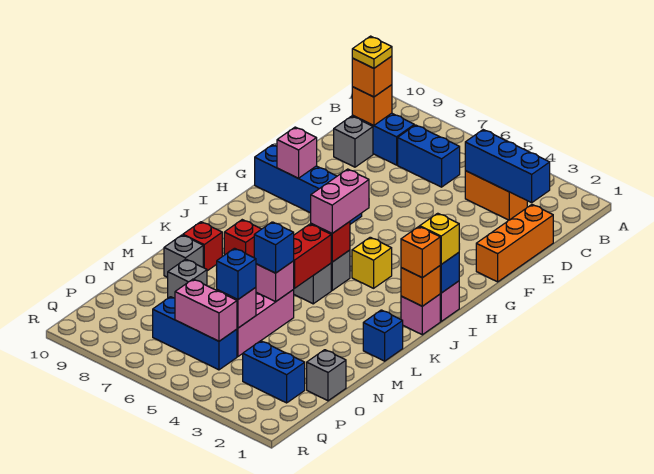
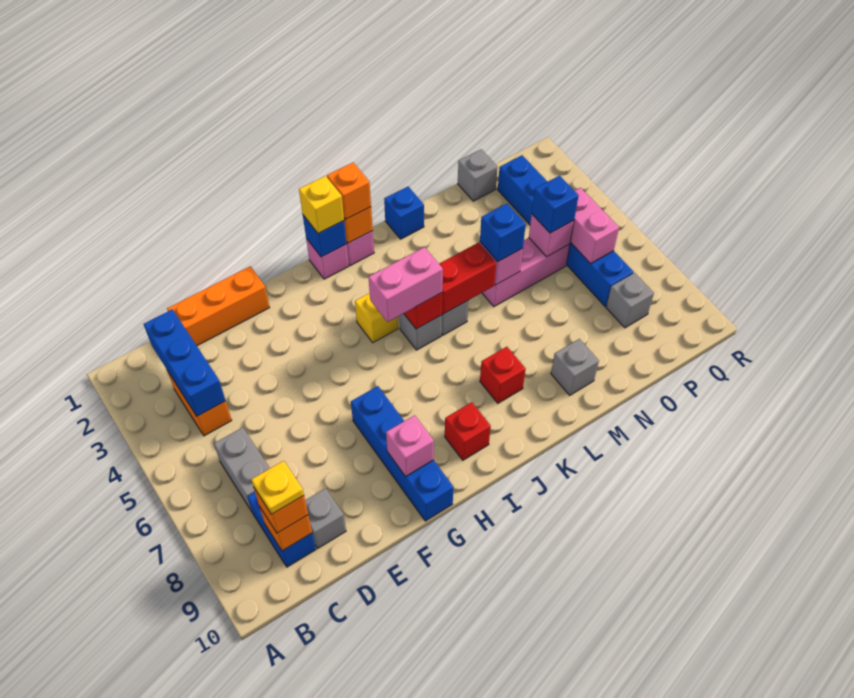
blue 1x2 brick [398,125,460,187] -> grey 1x2 brick [214,427,270,511]
red 1x1 brick [183,222,222,271] -> red 1x1 brick moved to [445,402,491,460]
grey 1x1 brick [168,259,207,298] -> grey 1x1 brick moved to [606,273,654,328]

